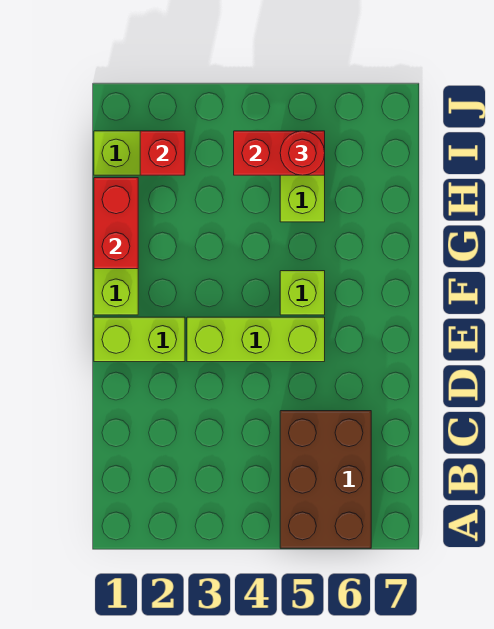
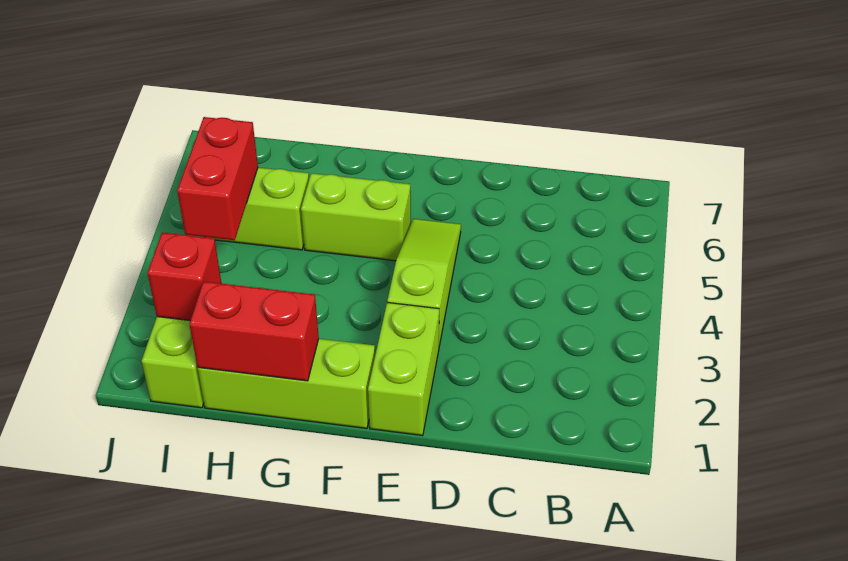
brown 2x3 brick [280,411,371,548] -> none
lime 1x3 brick [187,317,325,362] -> lime 1x3 slope [387,219,461,346]
lime 1x1 brick [280,271,325,315] -> lime 1x2 brick [301,173,411,261]
red 1x1 round brick [280,131,325,175] -> none

